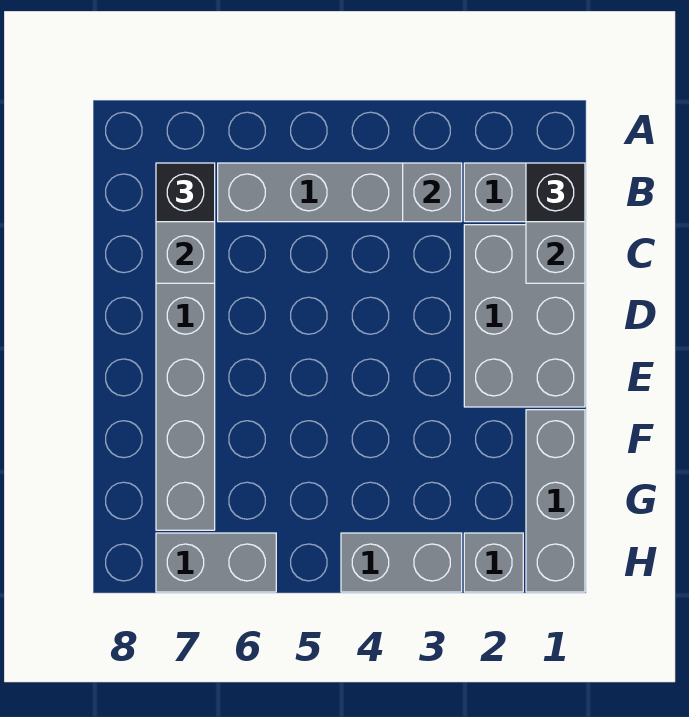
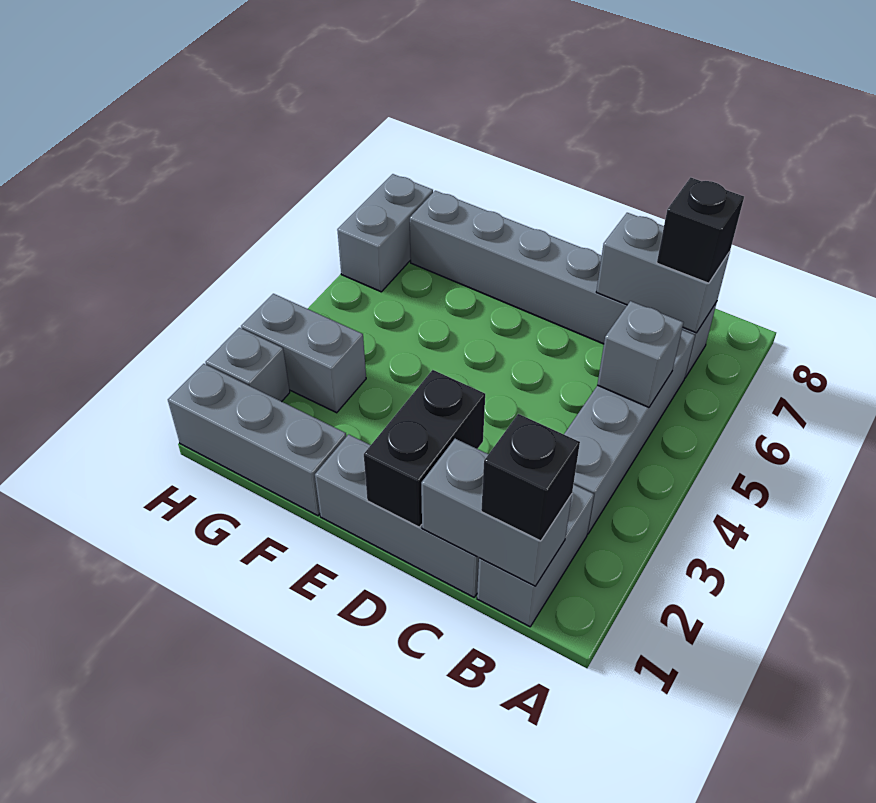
grey 1x1 brick [403,163,462,222] -> grey 1x1 brick moved to [597,301,684,407]
grey 2x3 brick [464,225,585,407] -> grey 1x3 brick [315,434,479,597]
none -> black 1x2 brick [364,370,485,527]
grey 1x2 brick [341,533,462,592] -> grey 1x2 brick turned to [241,294,366,413]

